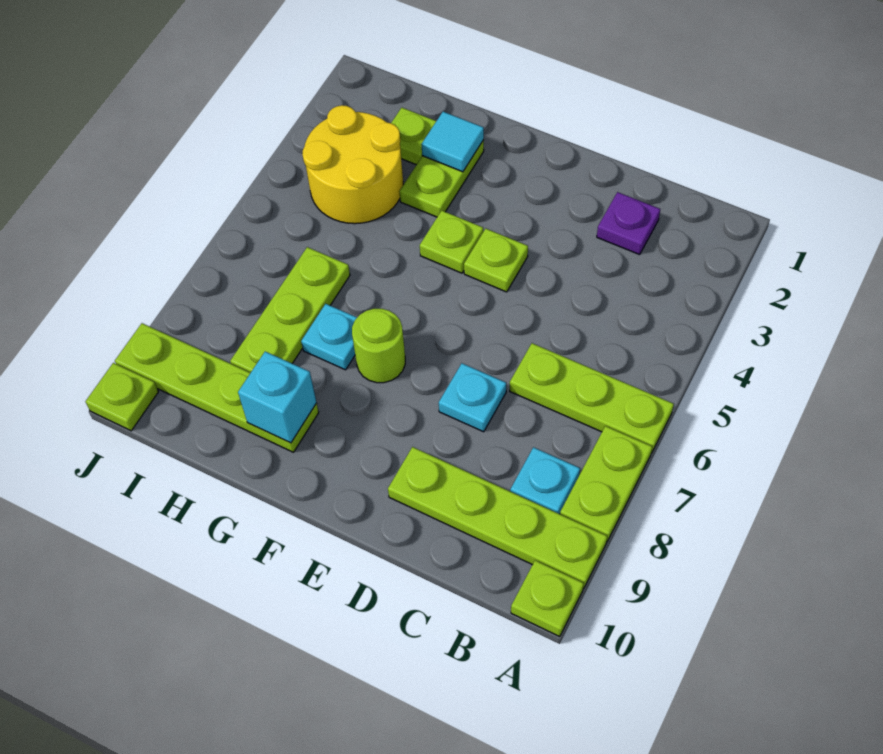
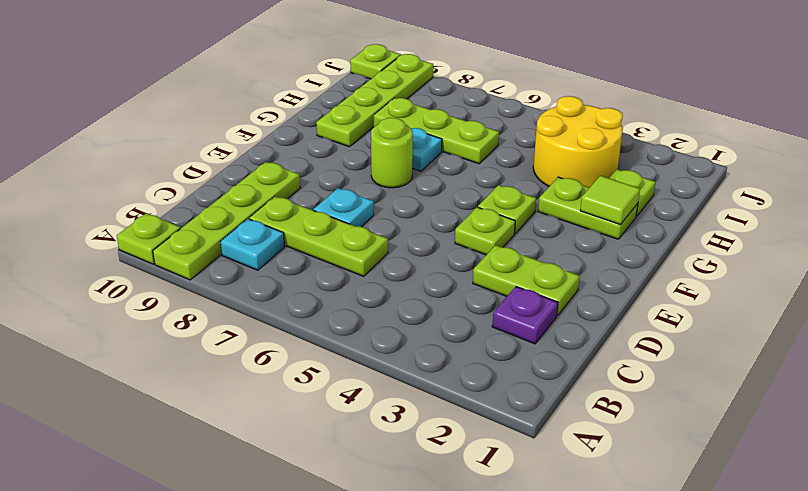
lime 1x3 plate [510,343,674,453] -> lime 1x3 plate turned to [249,196,388,276]
lime 1x2 plate [560,426,652,541] -> lime 1x2 plate moved to [473,245,580,316]
cyan 1x1 tile [421,112,484,172] -> lime 1x1 tile [580,176,640,225]
cyan 1x1 brick [238,352,317,443] -> none

